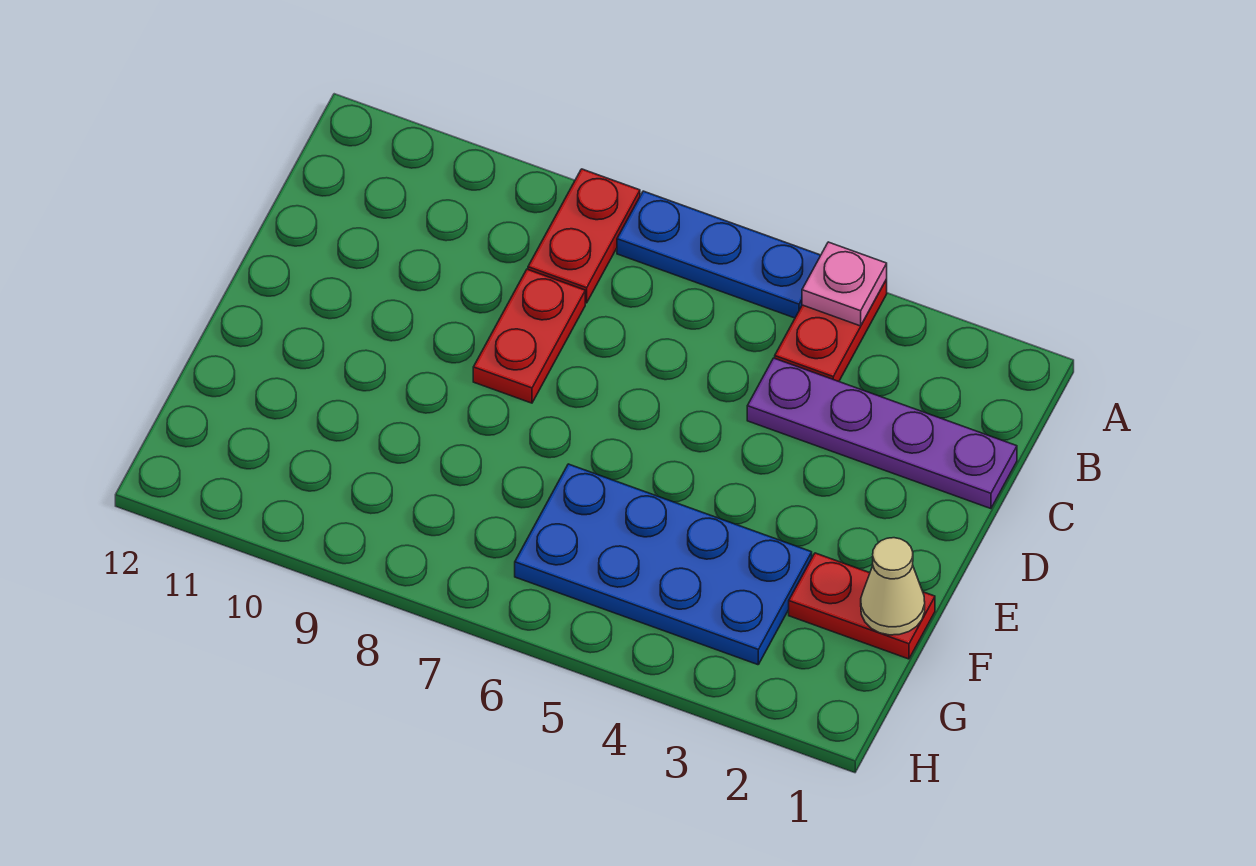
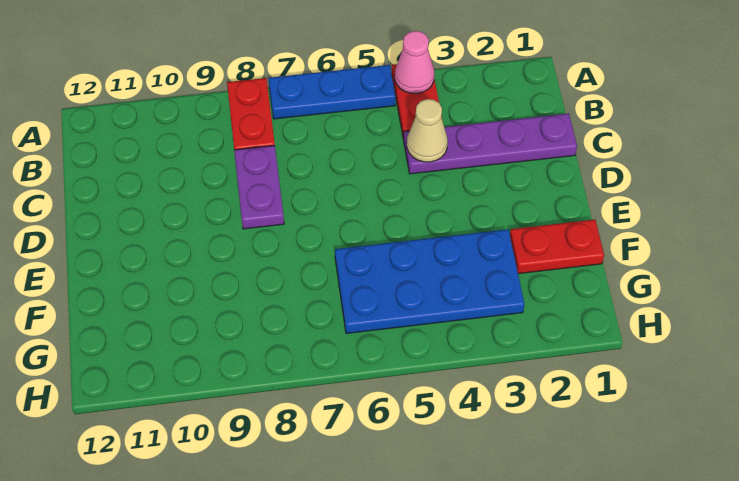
pink 1x1 plate [802,242,887,326] -> pink 1x1 cone [395,31,434,94]
red 1x2 plate [473,269,585,403] -> purple 1x2 plate [234,146,284,229]
tan 1x1 cone [861,538,925,635] -> tan 1x1 cone moved to [407,99,448,162]

